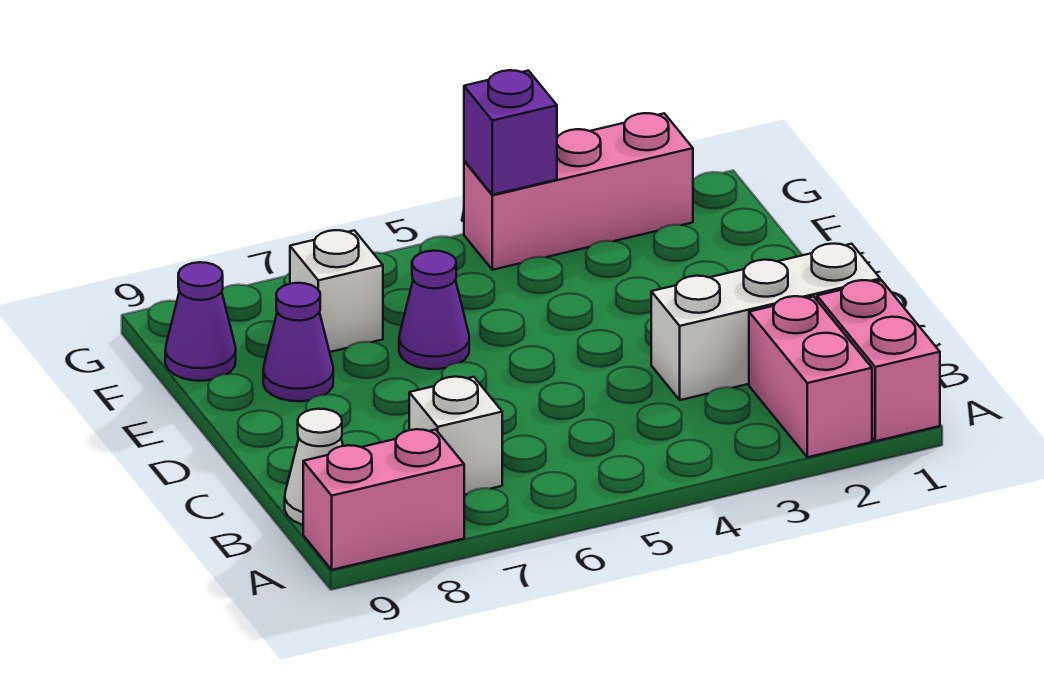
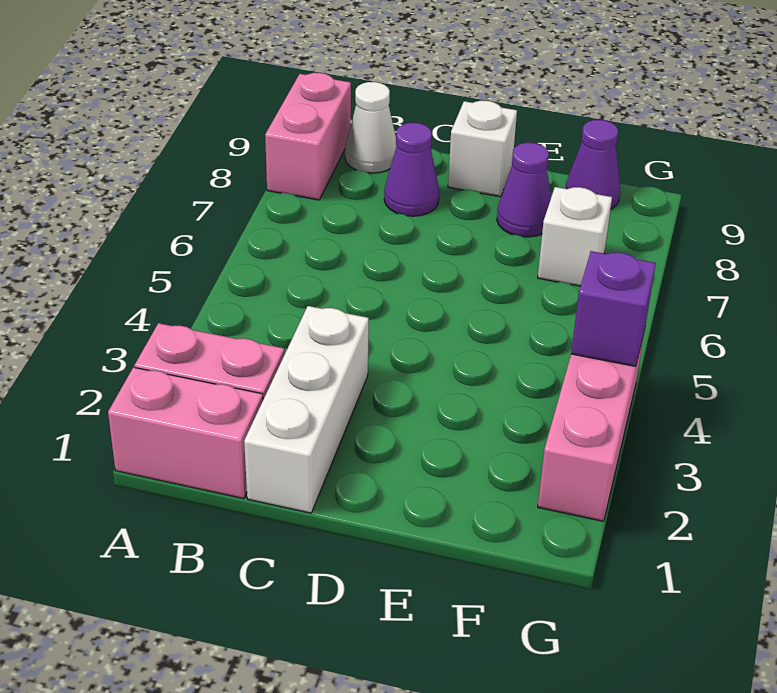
white 1x1 brick [409,377,502,495] -> white 1x1 brick moved to [448,101,517,197]
purple 1x1 cone [399,251,469,369] -> purple 1x1 cone moved to [384,123,439,216]

